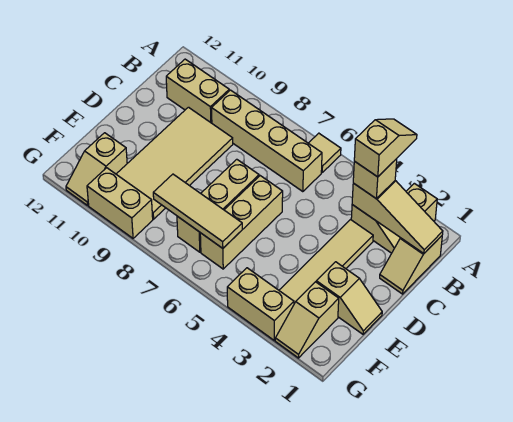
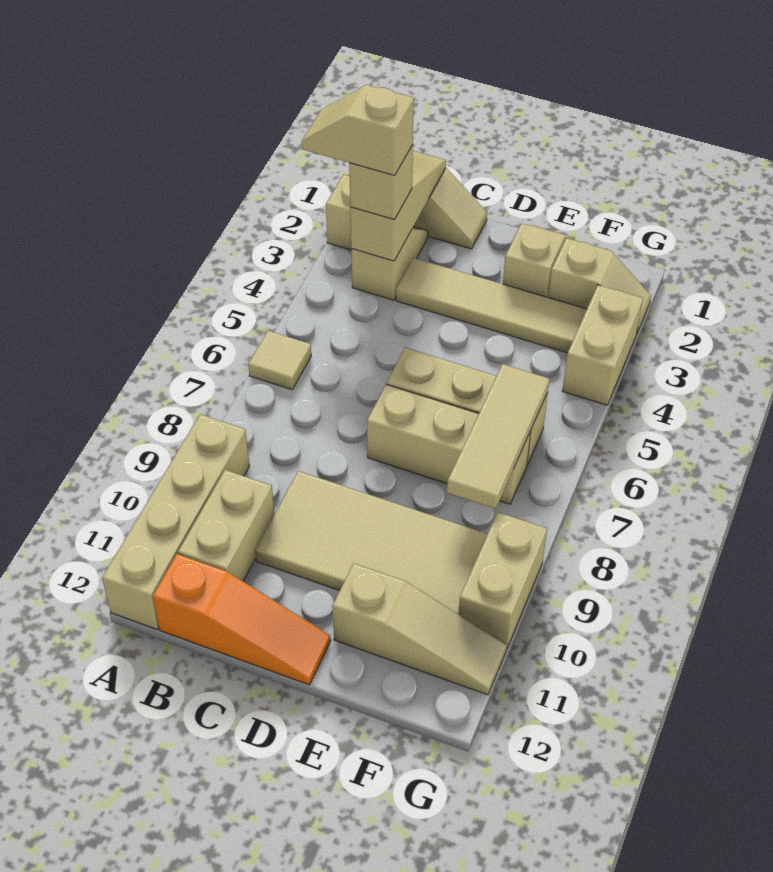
tan 1x4 brick [212,90,322,192] -> tan 1x4 brick moved to [102,414,249,629]
none -> orange 1x3 slope [153,554,331,685]
tan 1x2 slope [66,133,127,205] -> tan 1x3 slope [332,563,507,695]

